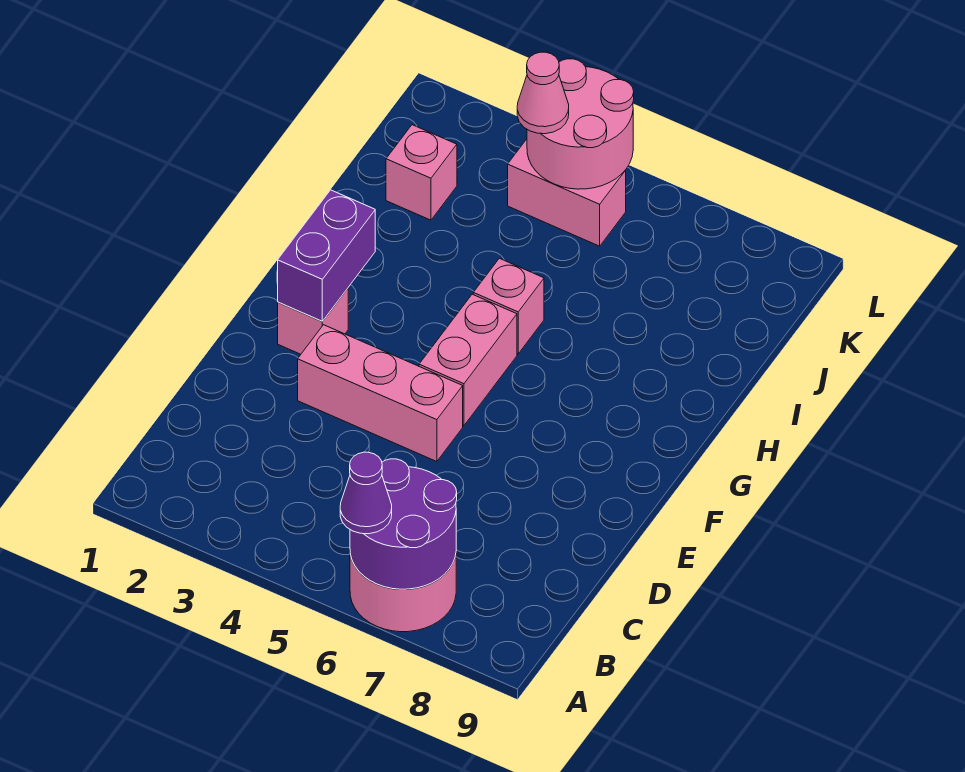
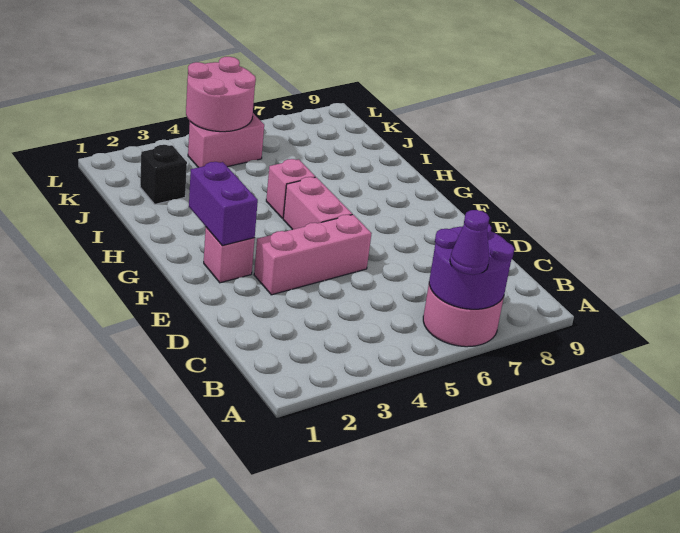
pink 1x1 brick [386,125,457,220] -> black 1x1 brick [140,145,187,204]
pink 1x1 cone [517,52,569,134] -> none

